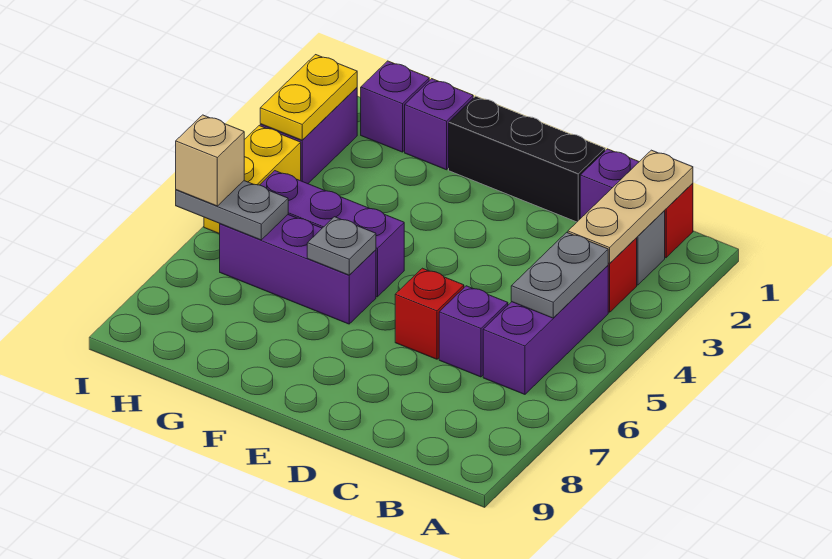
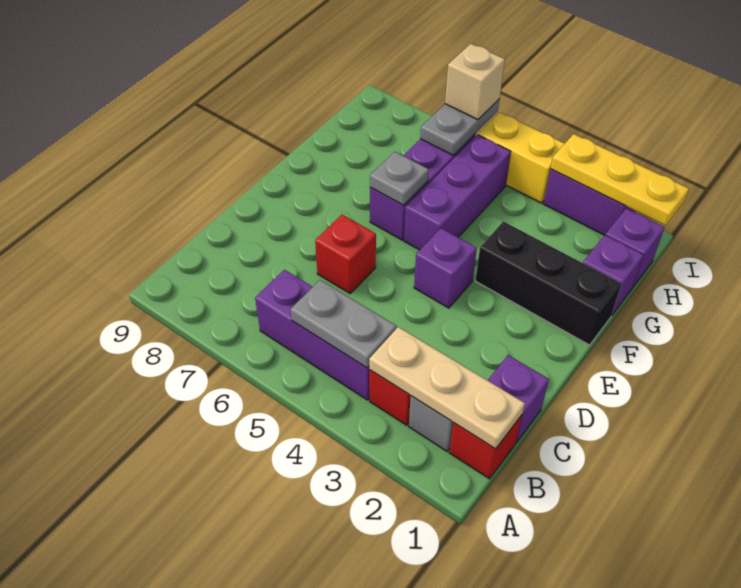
purple 1x1 brick [439,286,508,377] -> purple 1x1 brick moved to [414,228,477,308]
black 1x3 brick [449,96,605,222] -> black 1x3 brick turned to [475,221,621,345]
yellow 1x2 plate [260,55,357,140] -> yellow 1x3 plate [551,134,689,225]

